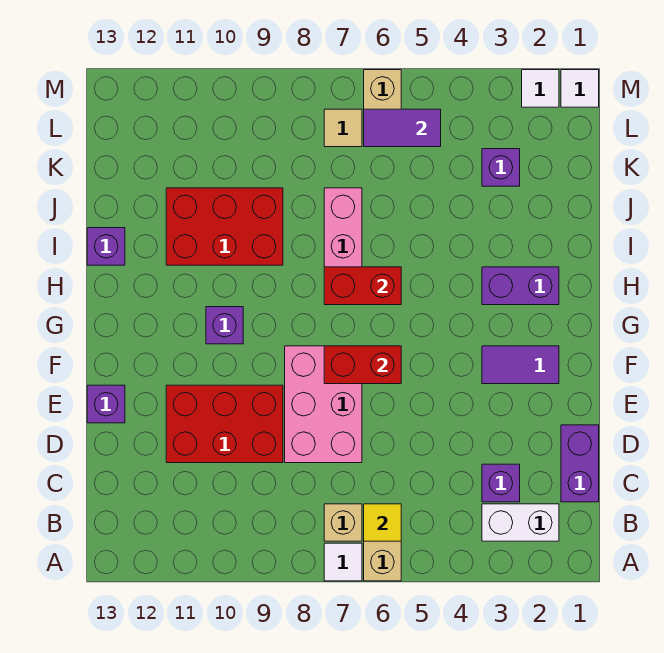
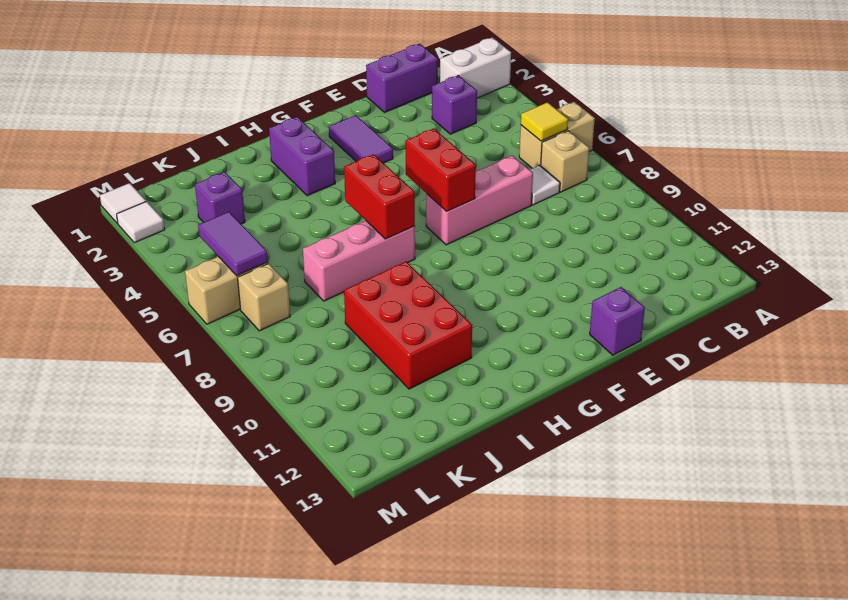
white 1x1 tile [324,543,362,581] -> white 1x1 tile moved to [530,165,560,205]
white 1x2 brick [482,504,559,541] -> white 1x2 brick turned to [440,37,511,98]
pink 2x3 brick [285,346,362,463] -> pink 1x3 brick [426,156,533,245]
red 2x3 brick [166,385,283,463] -> none
purple 1x1 brick [206,307,243,344] -> none
purple 1x1 brick [87,228,125,265] -> none
tan 1x1 tile [324,109,362,147] -> tan 1x1 brick [238,264,290,331]

